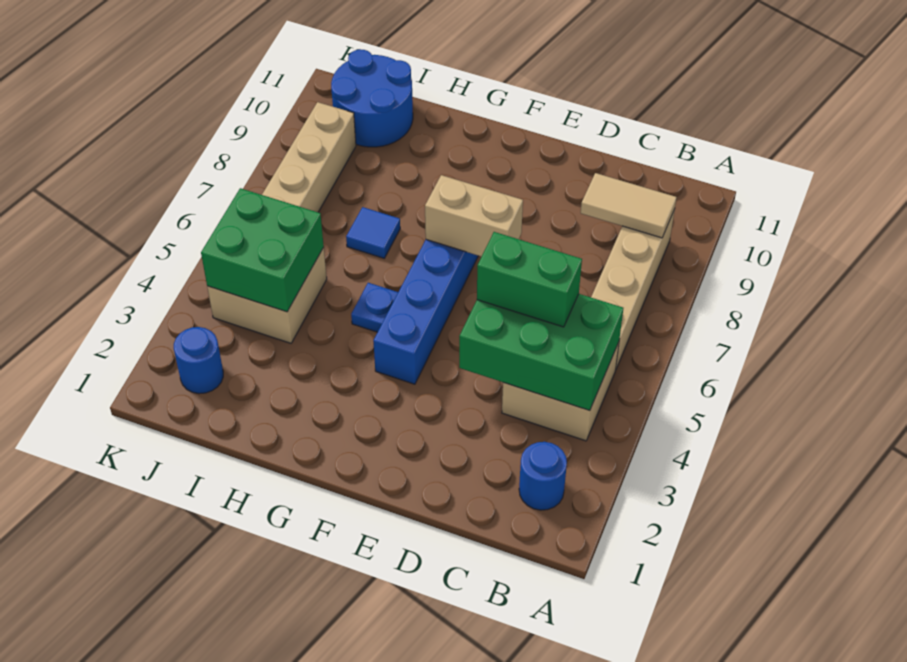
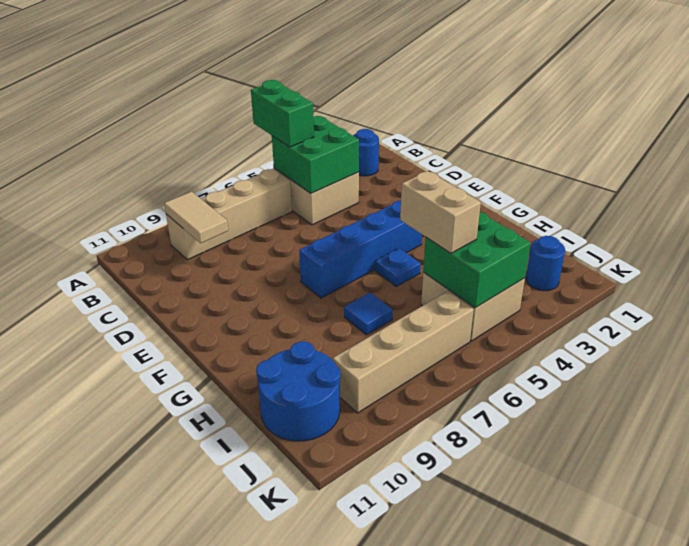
green 2x3 brick [459,294,623,411] -> green 2x2 brick [272,116,359,193]
green 1x2 brick [477,232,582,327] -> green 1x2 brick moved to [251,80,314,147]
tan 1x2 brick [425,175,523,257] -> tan 1x2 brick moved to [400,171,481,253]

